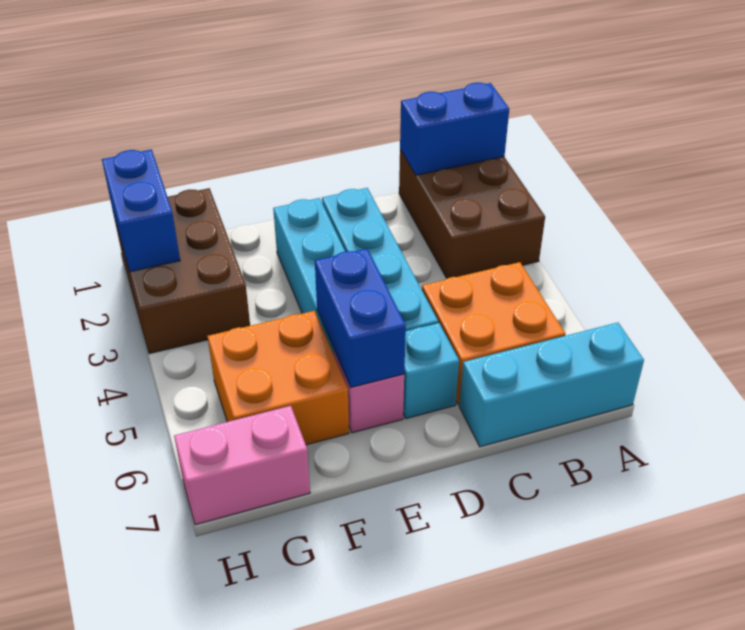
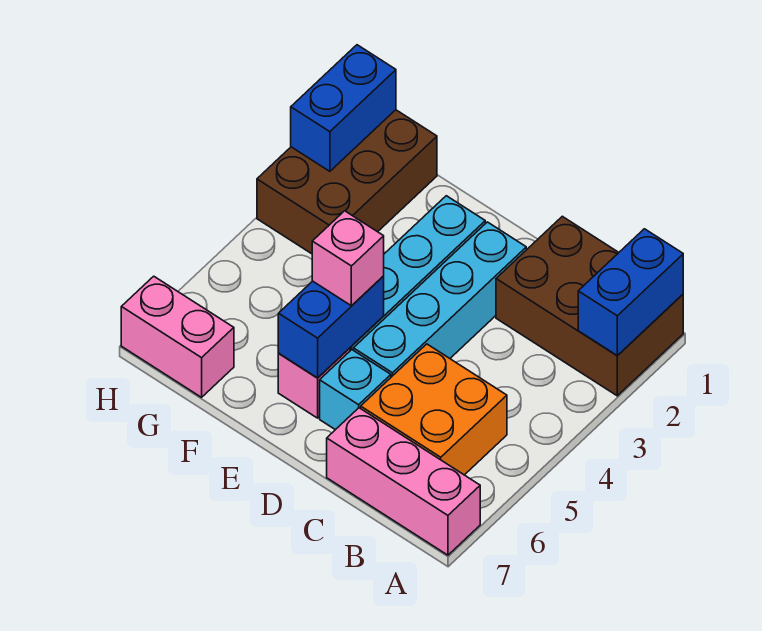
brown 2x3 brick [399,150,545,278] -> brown 2x3 brick turned to [496,216,683,396]
blue 1x2 brick [400,83,509,175] -> blue 1x2 brick turned to [578,229,683,356]
cyan 1x3 brick [459,323,644,447] -> pink 1x3 brick [327,408,480,555]
none -> pink 1x1 brick [312,211,384,306]
orange 2x2 brick [207,311,349,445] -> none

